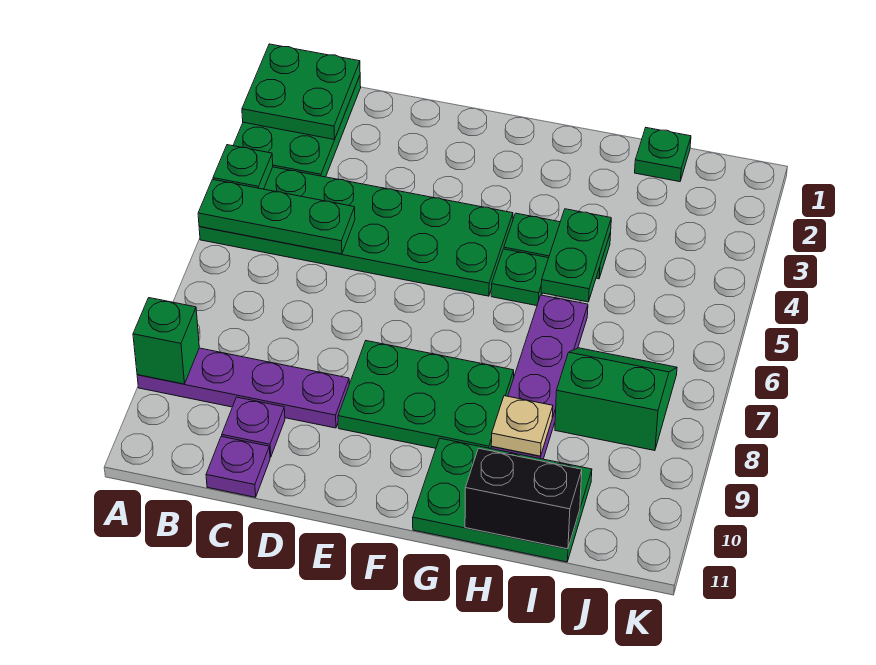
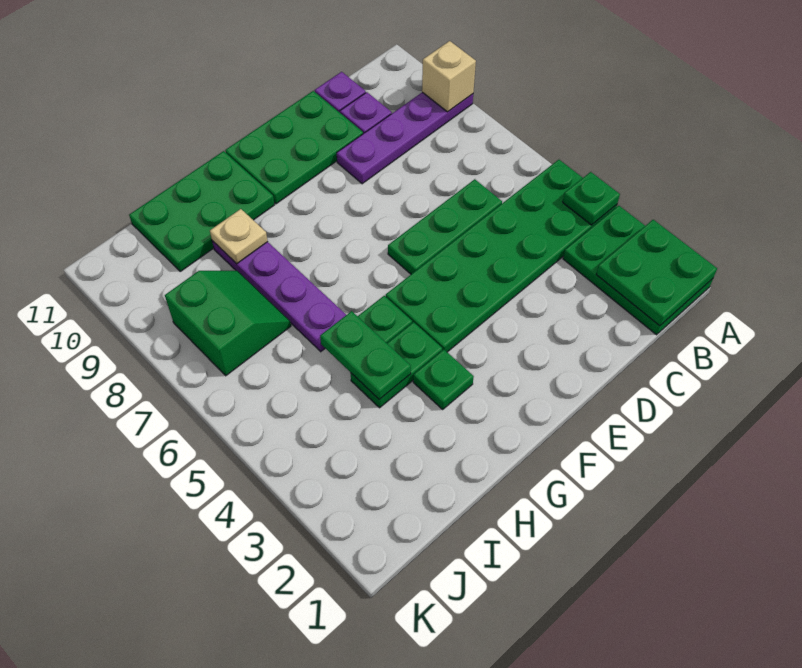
green 1x3 plate [198,179,355,254] -> green 1x3 plate moved to [388,179,502,274]
green 1x1 brick [133,298,199,384] -> tan 1x1 brick [422,41,476,112]
green 2x3 plate [338,341,514,449] -> green 2x3 plate moved to [225,91,363,204]
black 1x2 brick [465,448,582,549] -> none
green 1x1 plate [635,128,691,182] -> green 1x1 plate moved to [413,350,474,409]
green 2x2 slope [555,348,677,451] -> green 2x2 slope turned to [165,271,291,376]

